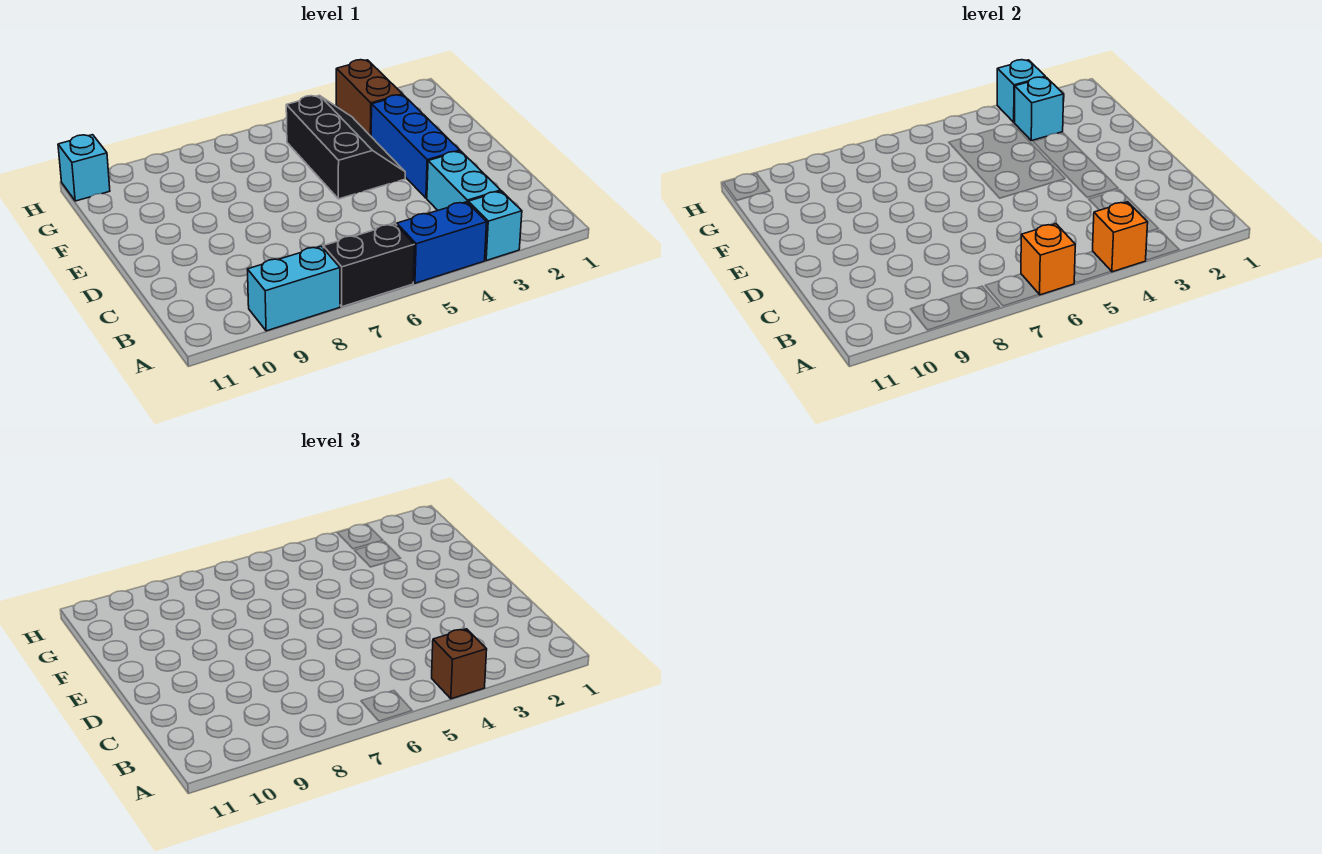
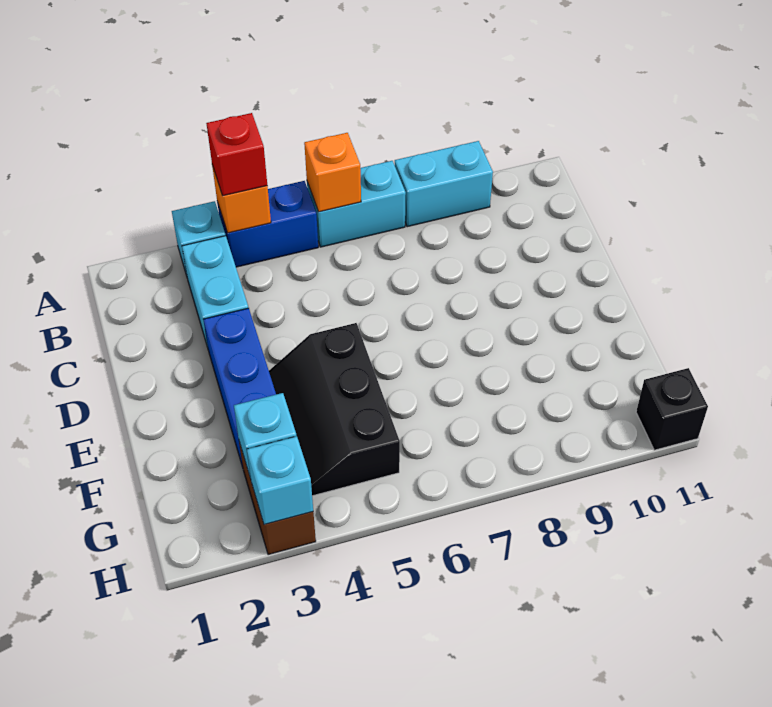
brown 1x1 brick [432,629,487,699] -> red 1x1 brick [206,113,267,196]
black 1x2 brick [323,224,414,307] -> cyan 1x2 brick [307,161,406,247]
cyan 1x1 brick [58,135,110,201] -> black 1x1 brick [636,368,708,450]

